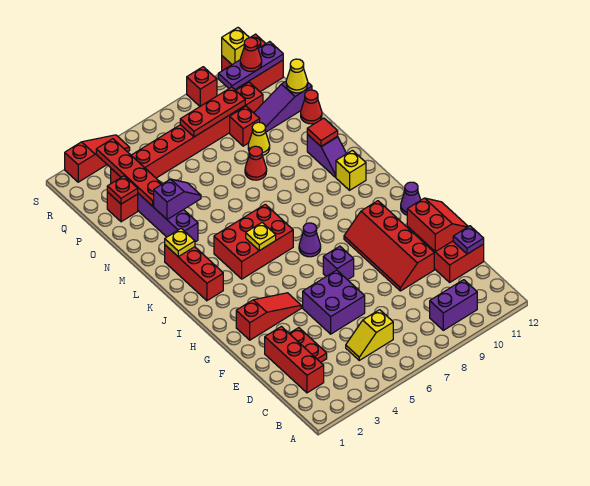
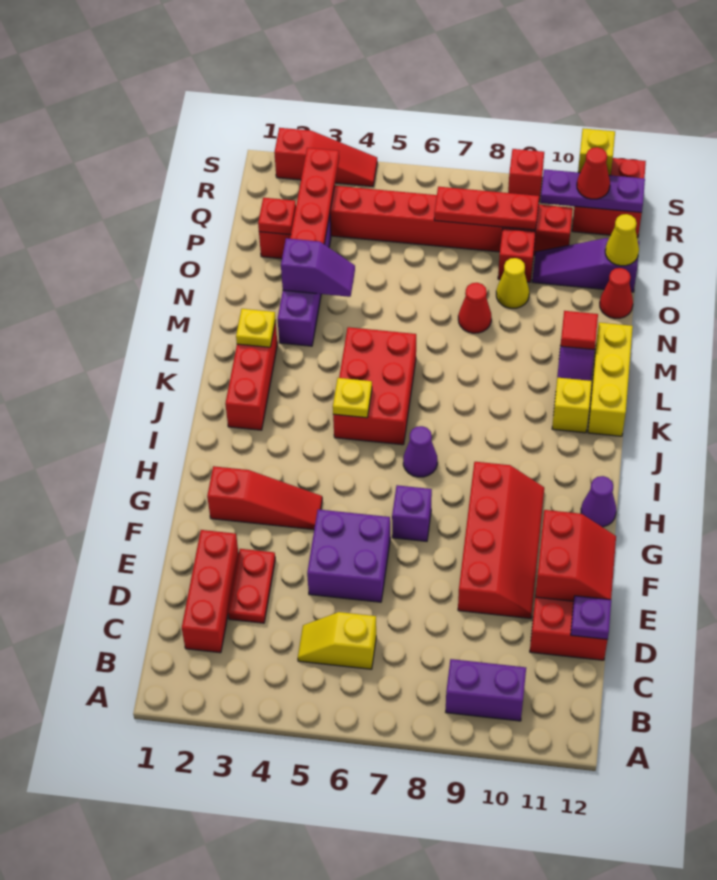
red 2x4 slope [344,201,434,291] -> red 2x4 slope turned to [458,462,544,618]
red 2x3 brick [214,204,293,279] -> red 2x3 brick turned to [333,327,416,445]
none -> yellow 1x3 brick [588,323,633,436]

